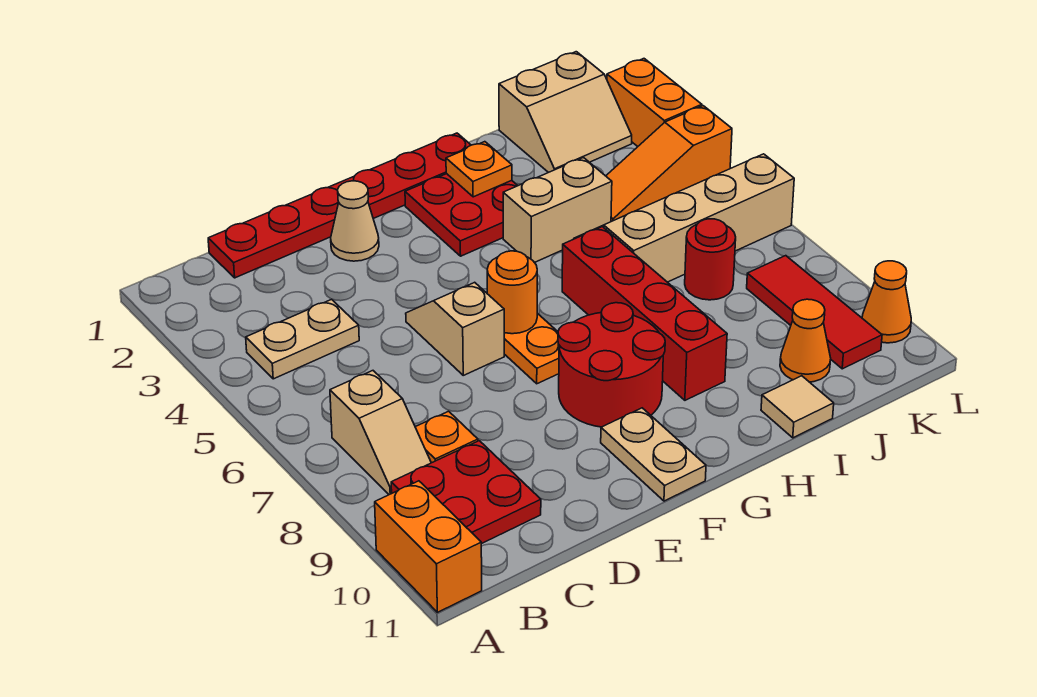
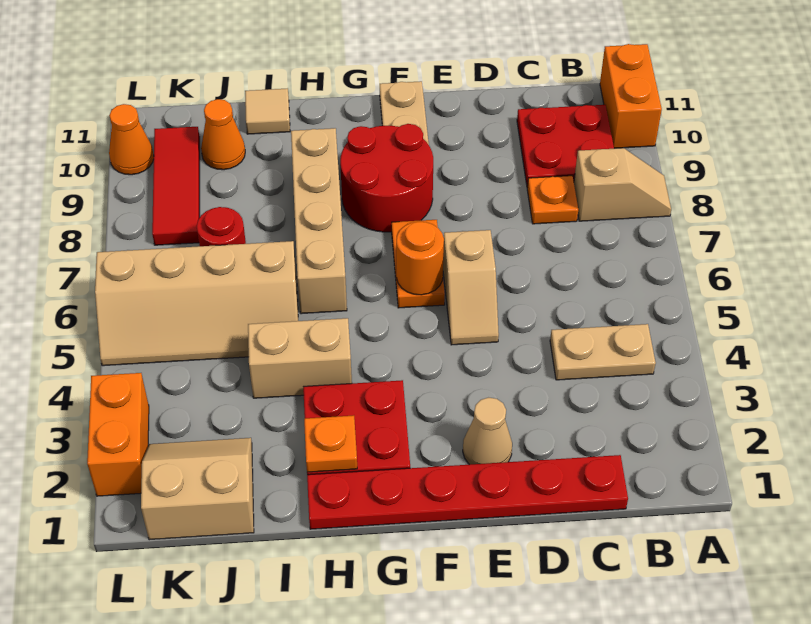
tan 1x2 slope [330,371,431,495] -> tan 1x2 slope turned to [574,148,671,221]
red 1x4 brick [562,227,727,400] -> tan 1x4 brick [291,128,347,314]
orange 1x3 slope [606,106,732,222] -> none

